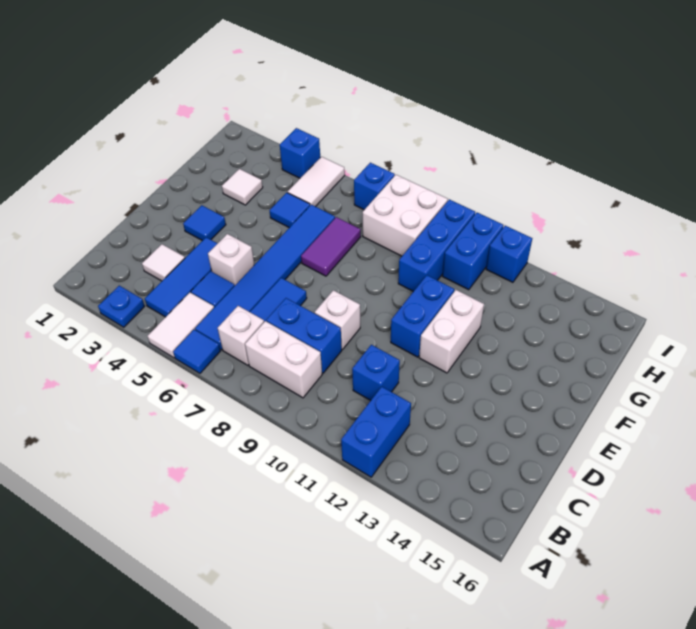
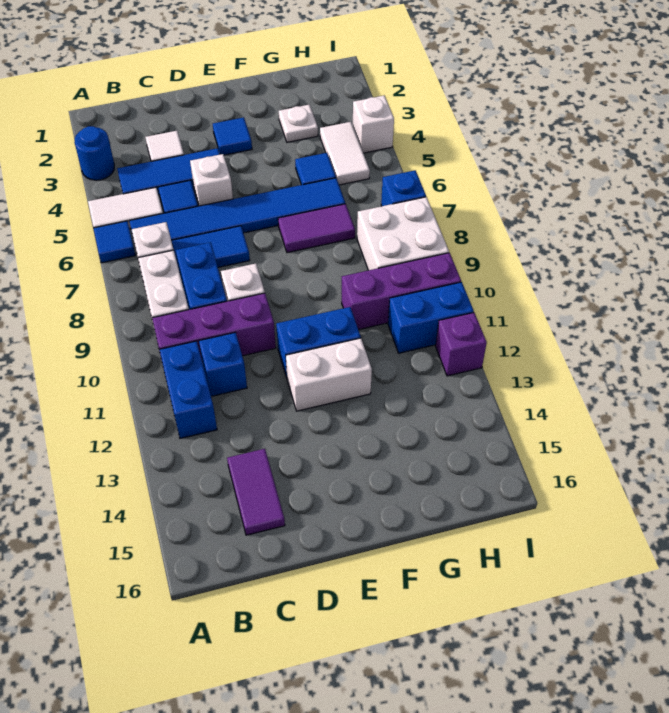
blue 1x1 plate [98,286,145,327] -> blue 1x1 round brick [74,126,114,180]
blue 1x2 brick [341,387,411,477] -> blue 1x2 brick turned to [159,341,217,438]
none -> purple 1x3 brick [152,293,276,359]
none -> purple 1x2 tile [227,449,285,535]
white 1x1 tile [222,169,263,205] -> white 1x1 plate [279,105,318,142]
blue 1x3 brick [398,199,475,291] -> purple 1x3 brick [342,253,461,330]
white 1x2 tile [288,157,345,207] -> white 1x2 tile turned to [320,122,370,185]
blue 1x1 brick [280,128,320,178] -> white 1x1 brick [353,95,394,153]
blue 1x1 brick [486,226,532,282] -> purple 1x1 brick [436,313,487,376]

